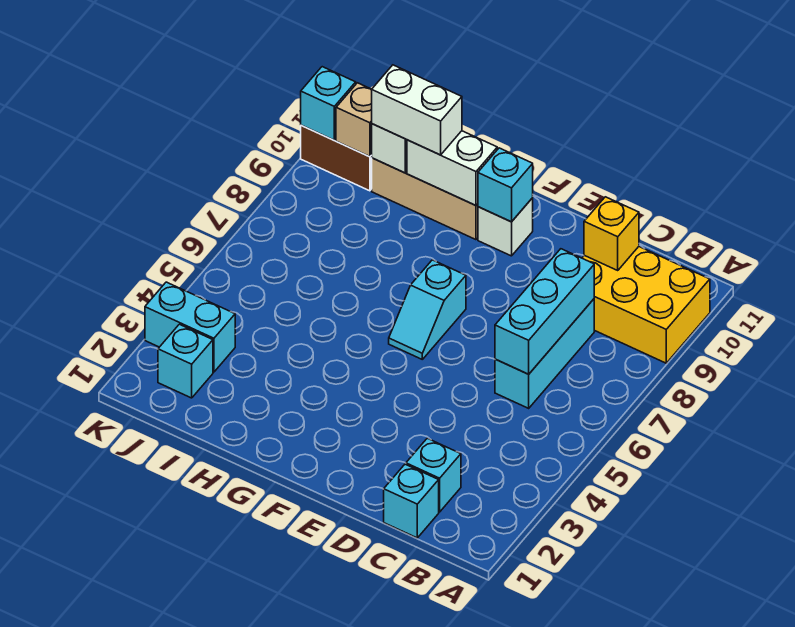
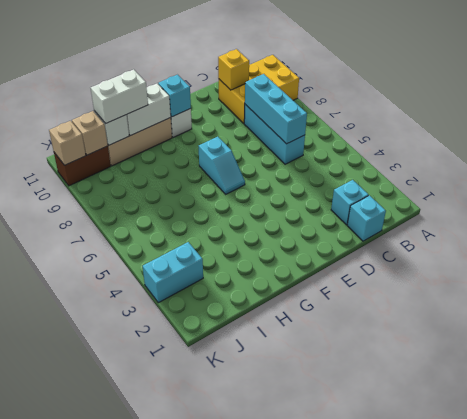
cyan 1x1 brick [158,324,213,398] -> none
cyan 1x1 brick [301,67,356,140] -> tan 1x1 brick [49,121,86,165]

